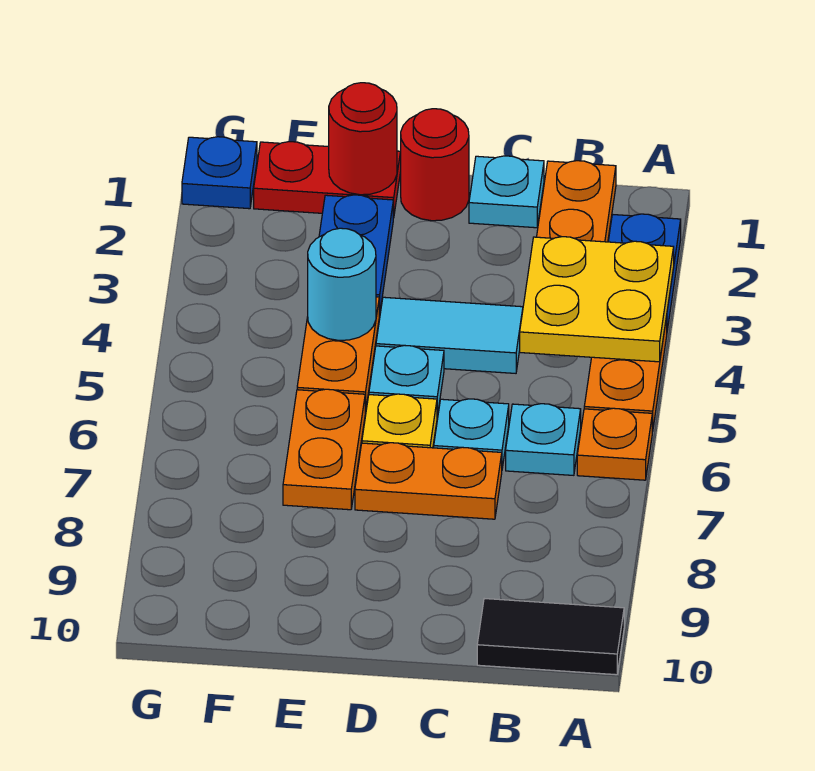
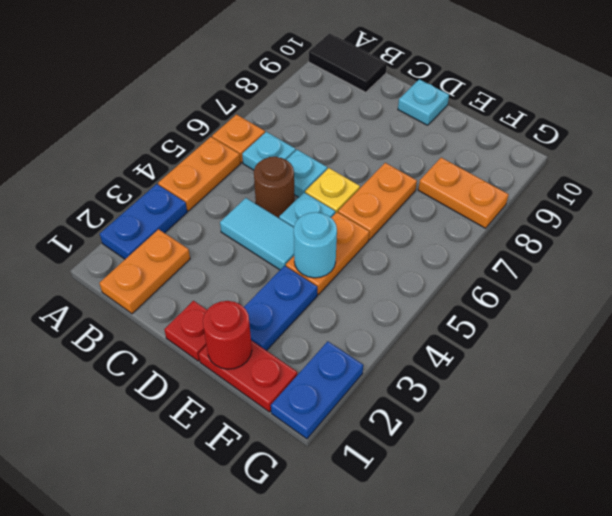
yellow 2x2 plate [520,237,674,362] -> none
cyan 1x1 plate [469,156,544,228] -> cyan 1x1 plate moved to [398,79,449,125]
none -> brown 1x1 round brick [254,157,294,218]
orange 1x2 plate [355,443,502,519] -> orange 1x2 plate moved to [418,158,509,228]
red 1x1 round brick [400,109,469,221] -> red 1x1 plate [164,301,207,361]
blue 1x1 plate [182,137,257,209] -> blue 1x2 plate [271,341,363,439]

